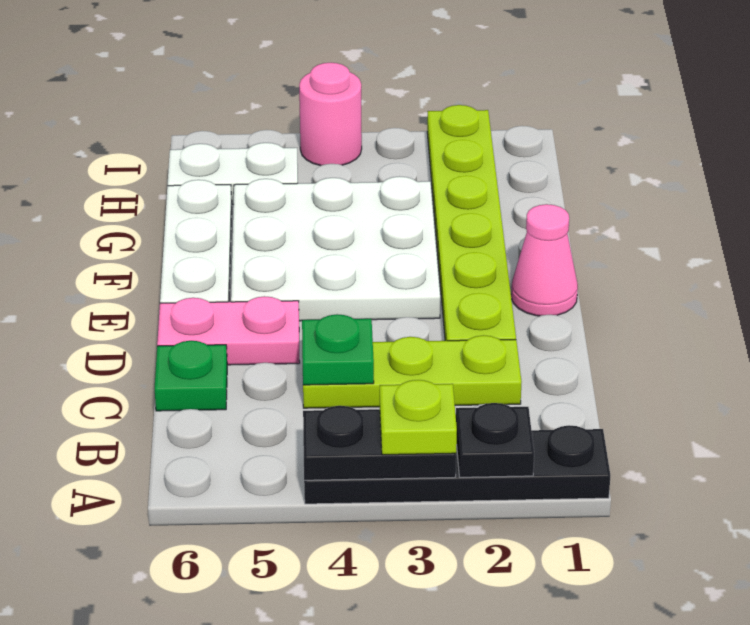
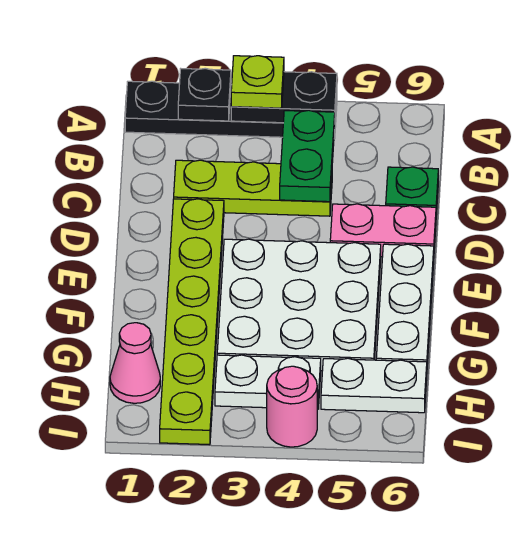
green 1x1 plate [302,314,374,385] -> green 1x2 plate [280,110,335,202]
pink 1x1 cone [511,204,578,316] -> pink 1x1 cone moved to [110,323,160,403]
none -> white 1x2 plate [215,355,321,409]

